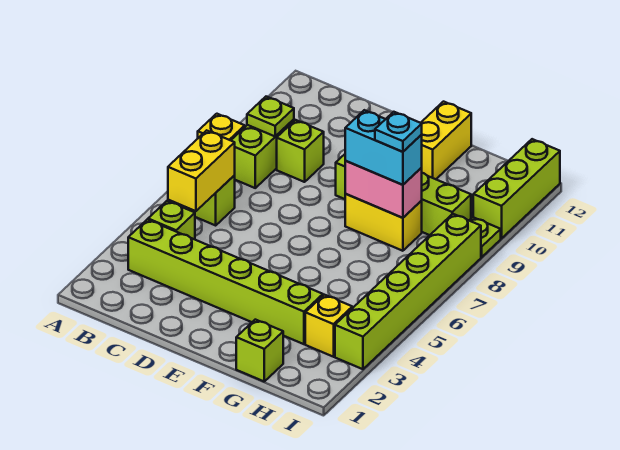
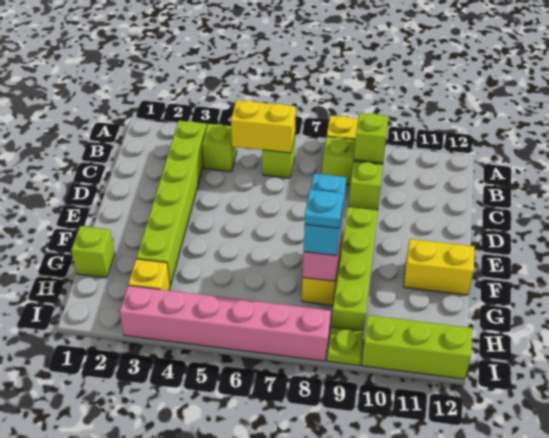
lime 1x1 plate [247,97,294,136] -> lime 1x1 brick [354,113,389,163]
lime 1x6 brick [335,214,481,369] -> pink 1x6 brick [120,286,331,361]

